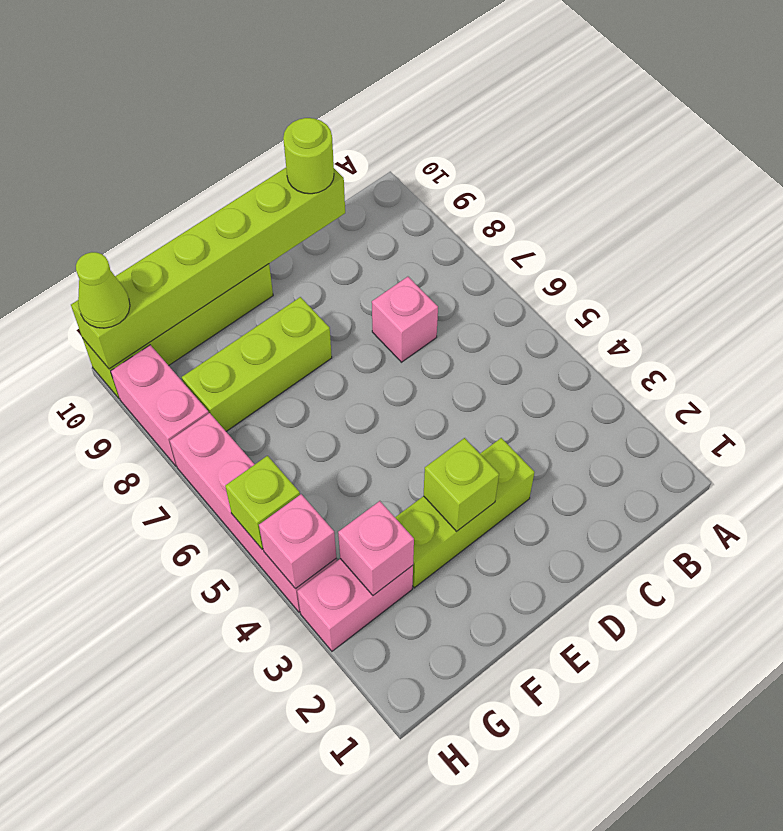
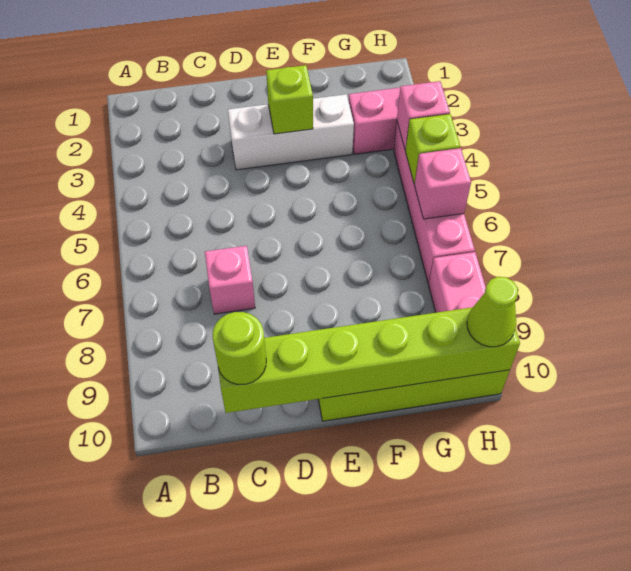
lime 1x3 brick [395,438,534,588] -> white 1x3 brick [228,94,354,170]
lime 1x3 brick [182,297,332,431] -> none
pink 1x1 brick [338,501,414,595] -> pink 1x1 brick moved to [415,148,471,219]

